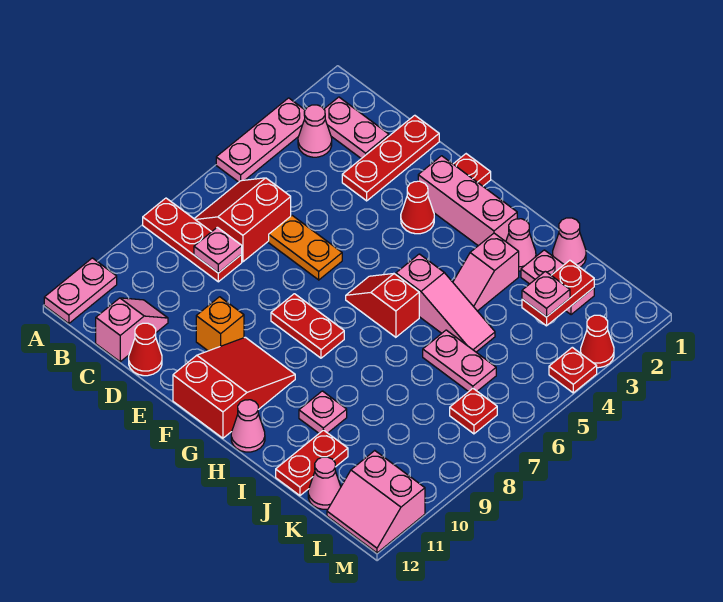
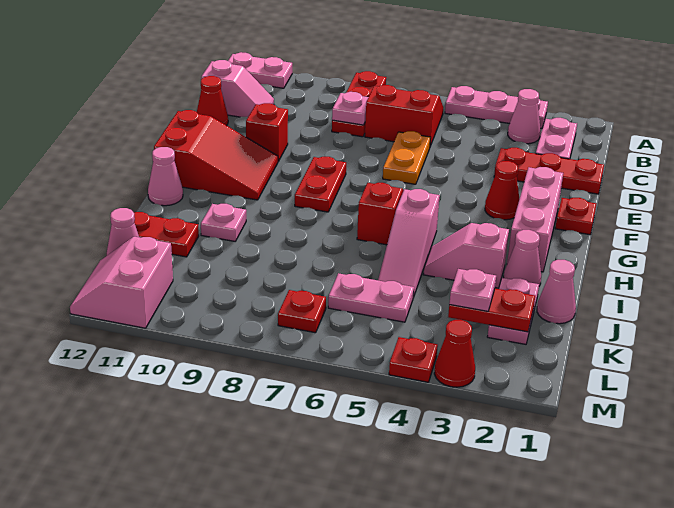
orange 1x1 brick [196,297,244,351] -> red 1x1 brick [246,103,288,161]
pink 1x2 plate [423,330,496,392] -> pink 1x2 plate turned to [328,273,414,322]

